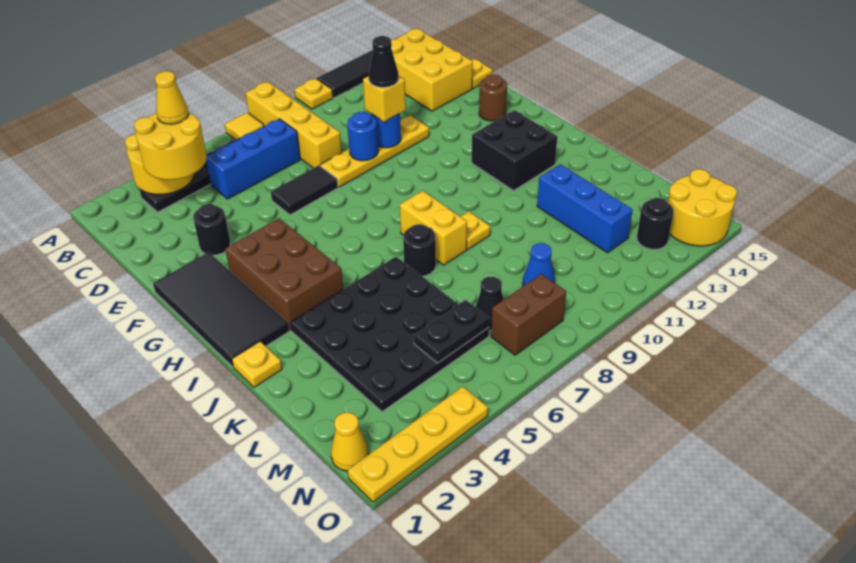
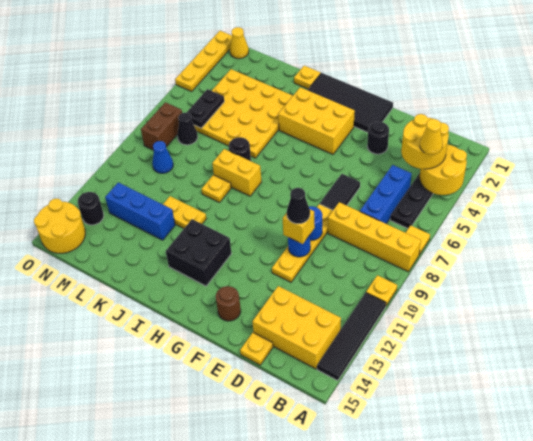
brown 2x3 brick [225,218,343,330] -> yellow 2x3 brick [278,87,355,154]
black 4x4 plate [290,257,489,412] -> yellow 4x4 plate [194,69,293,158]
none -> yellow 1x2 plate [163,196,206,228]

